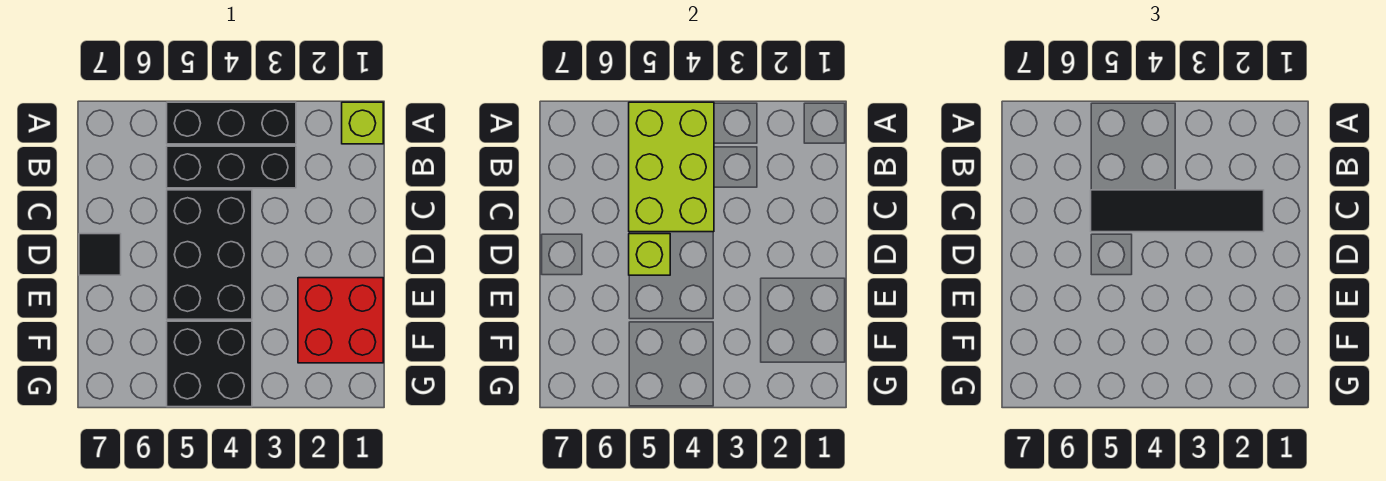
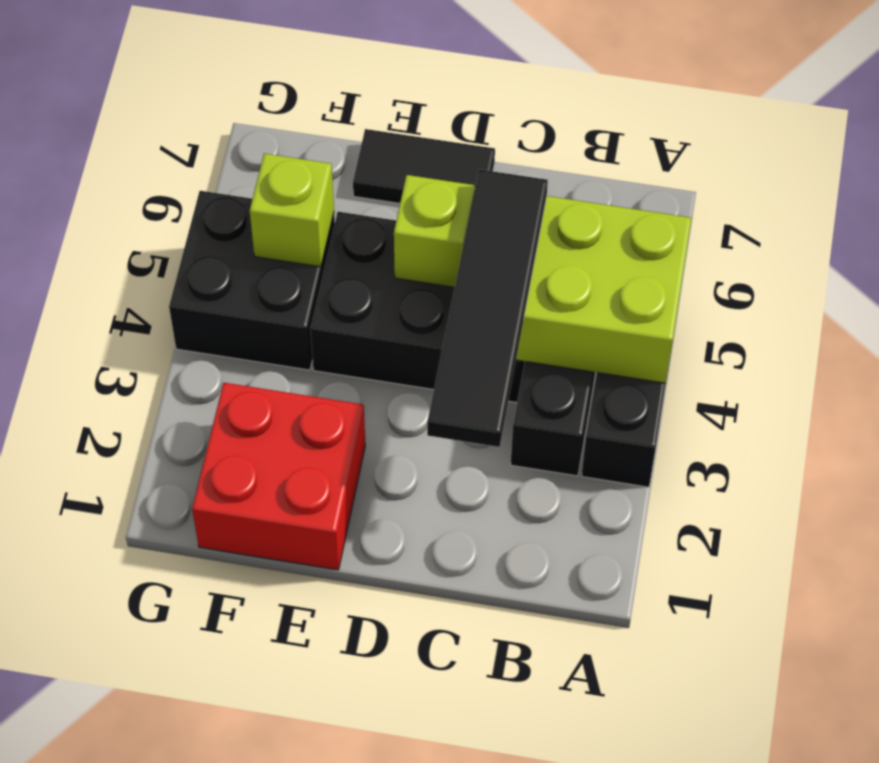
lime 1x1 brick [342,102,383,144] -> lime 1x1 brick moved to [250,154,334,267]
black 1x1 tile [79,234,121,275] -> black 1x2 tile [353,129,495,203]

